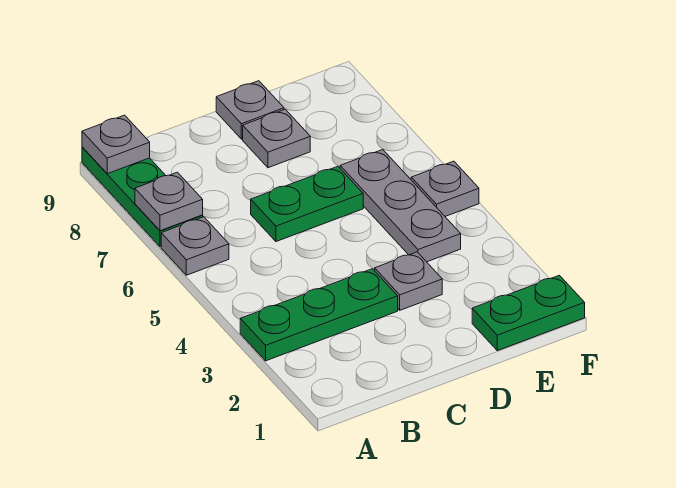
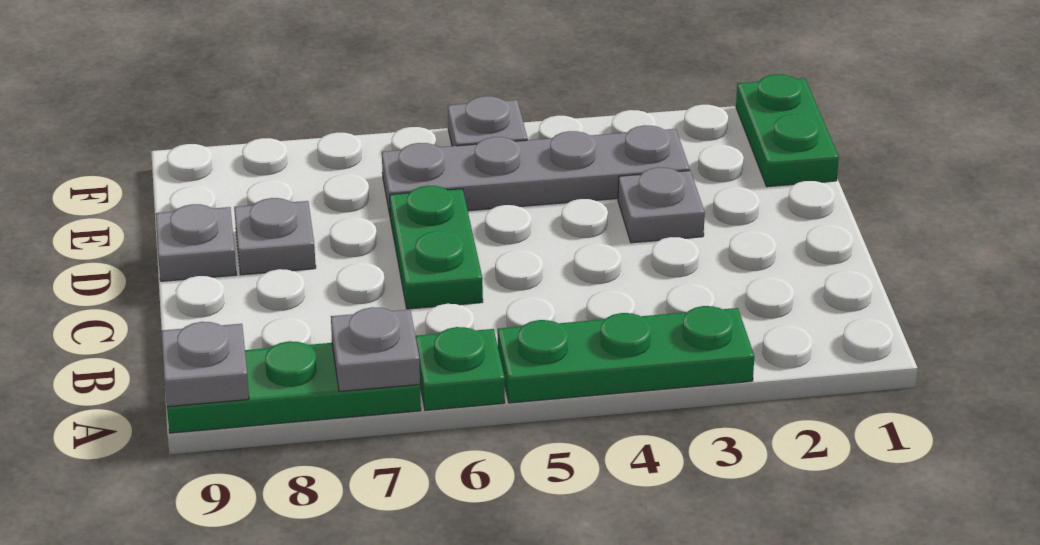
green 1x3 plate [240,269,398,361] -> green 1x3 plate turned to [498,306,754,403]
grey 1x1 plate [161,217,229,275] -> green 1x1 plate [415,327,505,410]
grey 1x3 plate [340,150,461,262] -> grey 1x4 plate [382,125,690,214]

